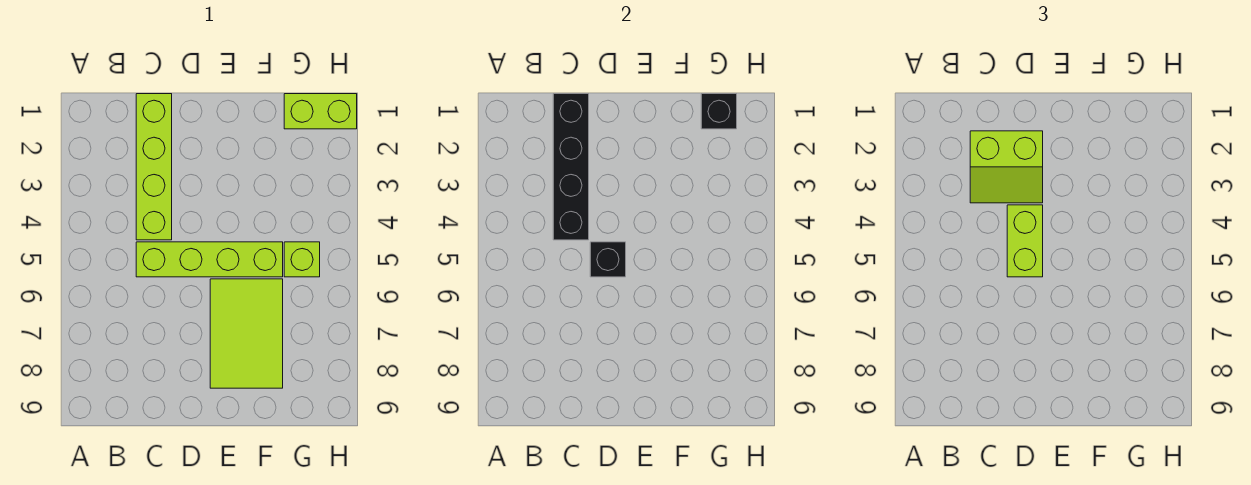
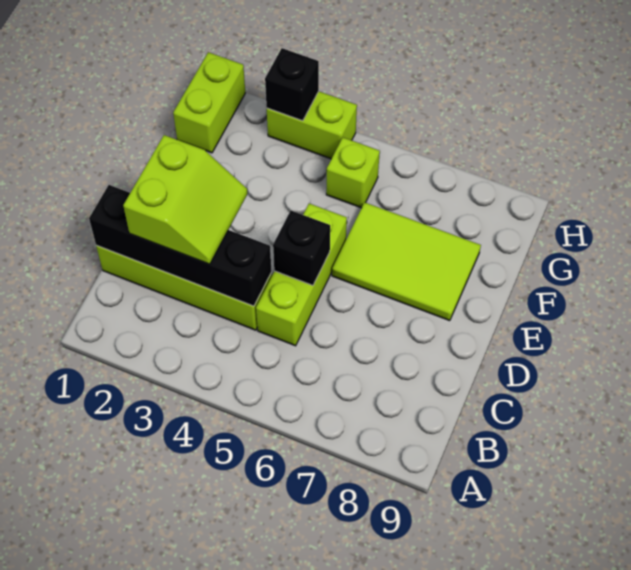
lime 1x4 brick [136,242,283,277] -> lime 1x3 brick [256,204,347,346]
lime 1x2 brick [1007,205,1043,277] -> lime 1x2 brick moved to [267,91,357,159]
black 1x1 brick [701,94,737,129] -> black 1x1 brick moved to [265,48,319,121]

